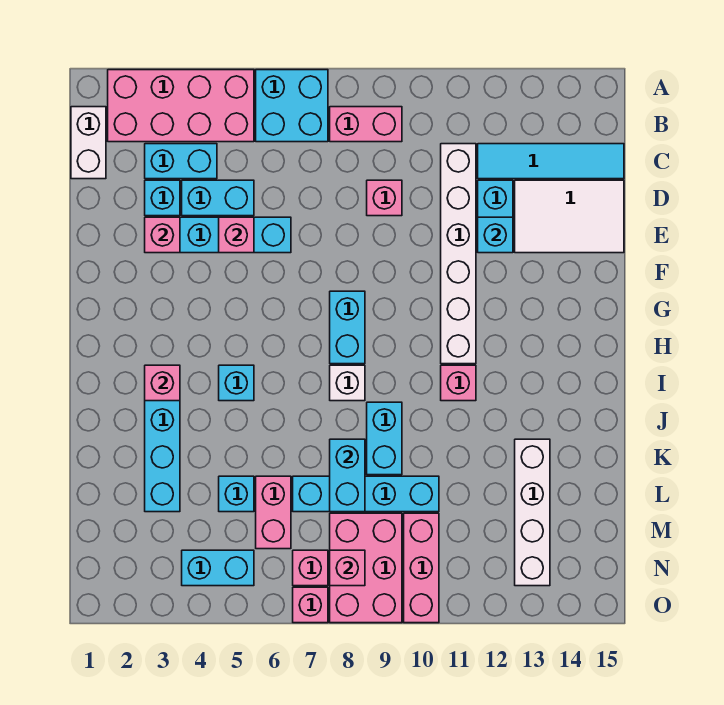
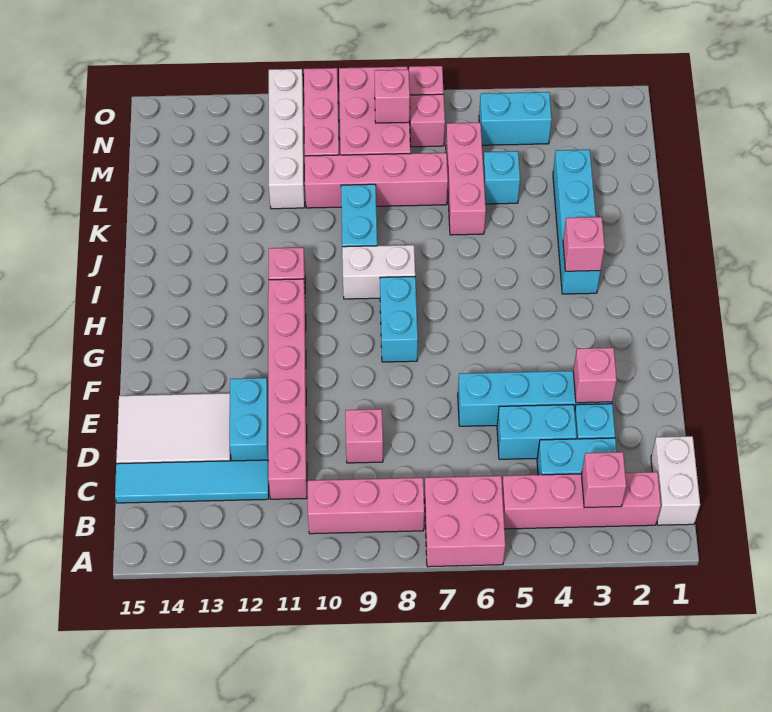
pink 2x4 brick [108,70,254,142] -> pink 1x4 brick [502,472,661,529]
cyan 2x2 brick [256,70,328,142] -> pink 2x2 brick [424,476,505,567]
pink 1x2 brick [330,107,402,142] -> pink 1x3 brick [308,478,424,534]
white 1x6 brick [441,144,476,364] -> pink 1x6 brick [268,279,307,499]
pink 1x1 brick [219,217,254,253] -> pink 1x1 brick moved to [581,452,626,508]
cyan 1x1 brick [478,217,513,253] -> none
cyan 1x1 brick [219,365,254,401] -> none
white 1x1 brick [330,365,365,401] -> white 1x2 brick [342,245,415,299]
cyan 1x2 brick [330,439,365,512] -> none
white 1x4 brick [515,439,550,586] -> white 1x4 brick moved to [269,69,305,209]
pink 1x2 brick [256,476,291,549] -> pink 1x3 brick [446,123,486,235]
cyan 1x4 brick [293,476,439,512] -> pink 1x4 brick [305,153,448,208]

